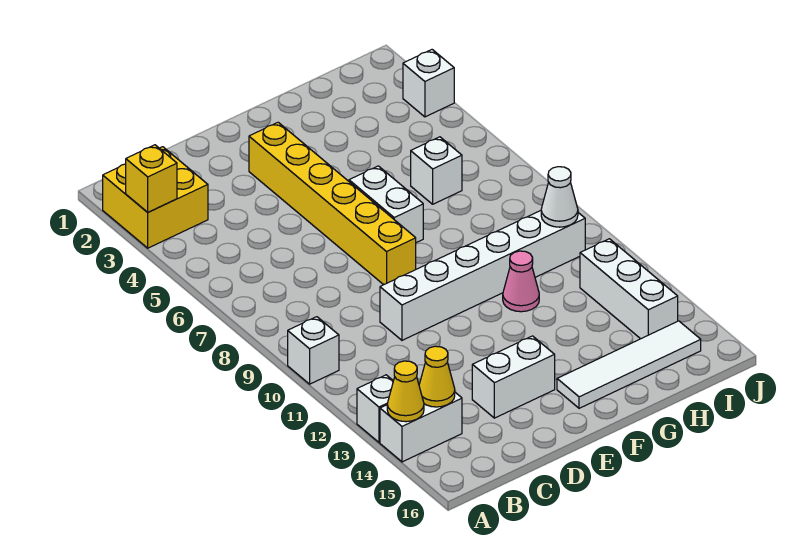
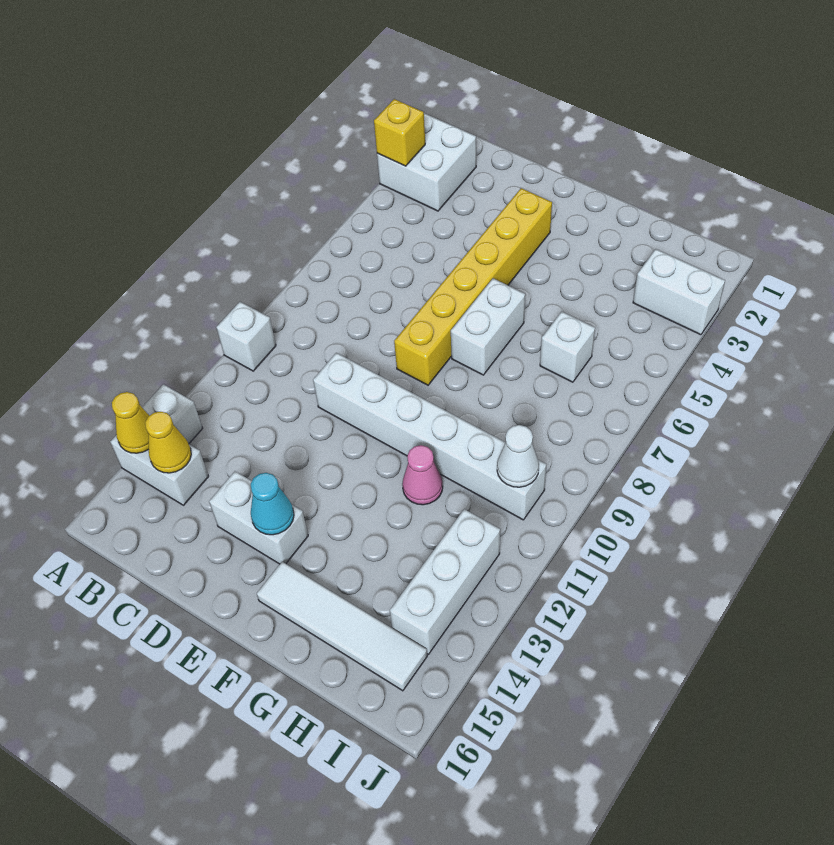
yellow 2x2 brick [103,147,208,248] -> white 2x2 brick [377,113,476,211]
none -> cyan 1x1 cone [251,473,294,535]
white 1x1 brick [403,50,454,117] -> white 1x2 brick [633,249,725,335]

